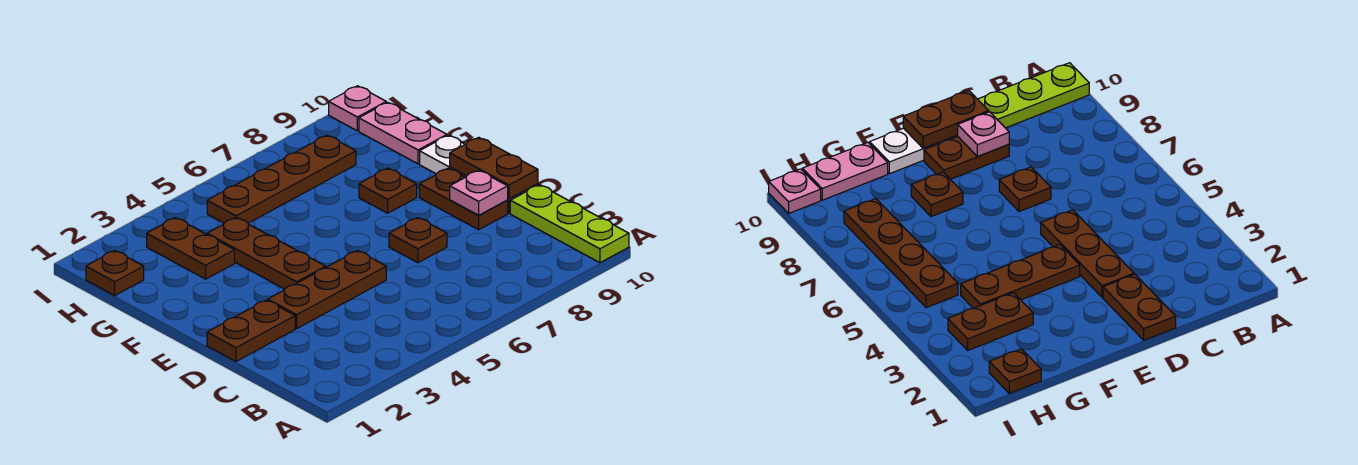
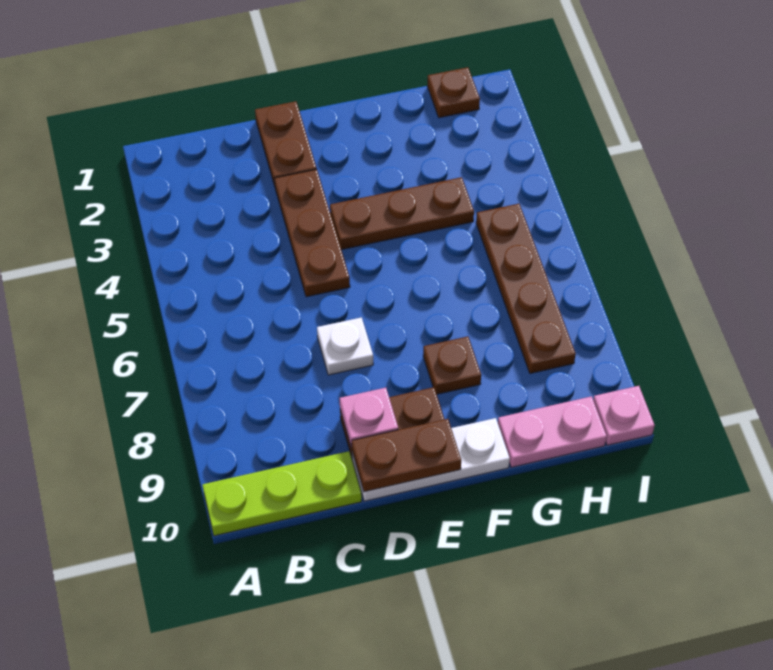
brown 1x1 plate [389,218,447,263] -> white 1x1 plate [317,317,373,375]
brown 1x2 plate [147,218,235,279] -> none

